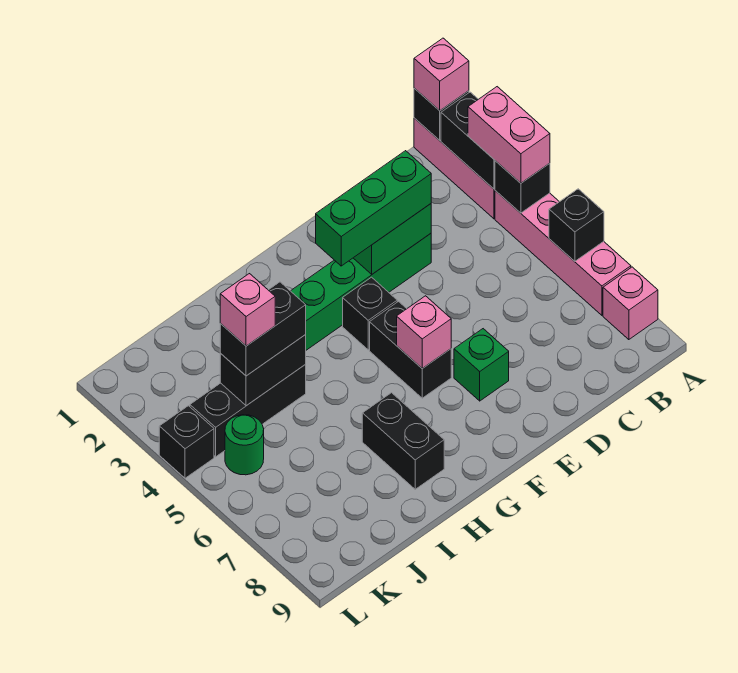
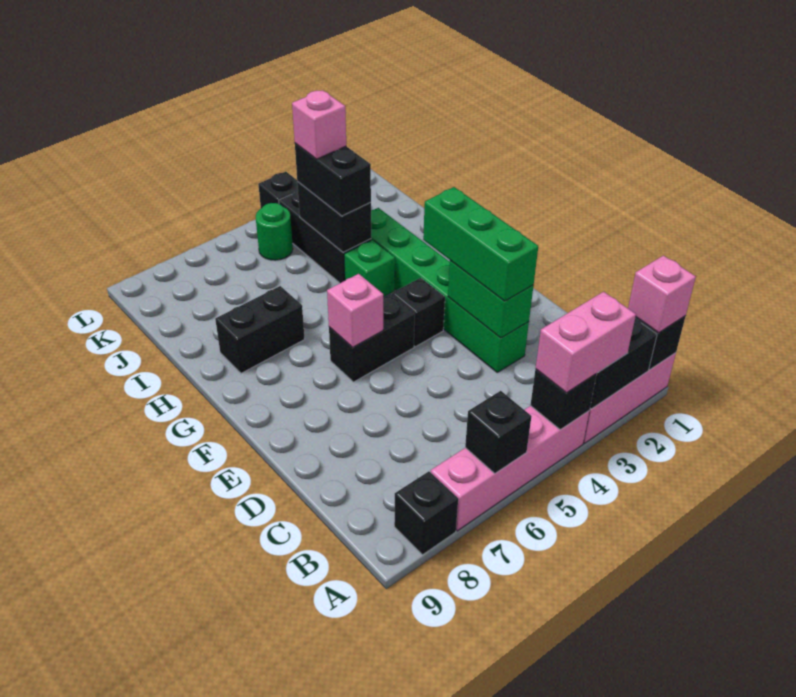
pink 1x1 brick [603,267,658,340] -> black 1x1 brick [394,471,458,555]
green 1x1 brick [454,329,509,401] -> green 1x1 brick moved to [344,240,395,297]

